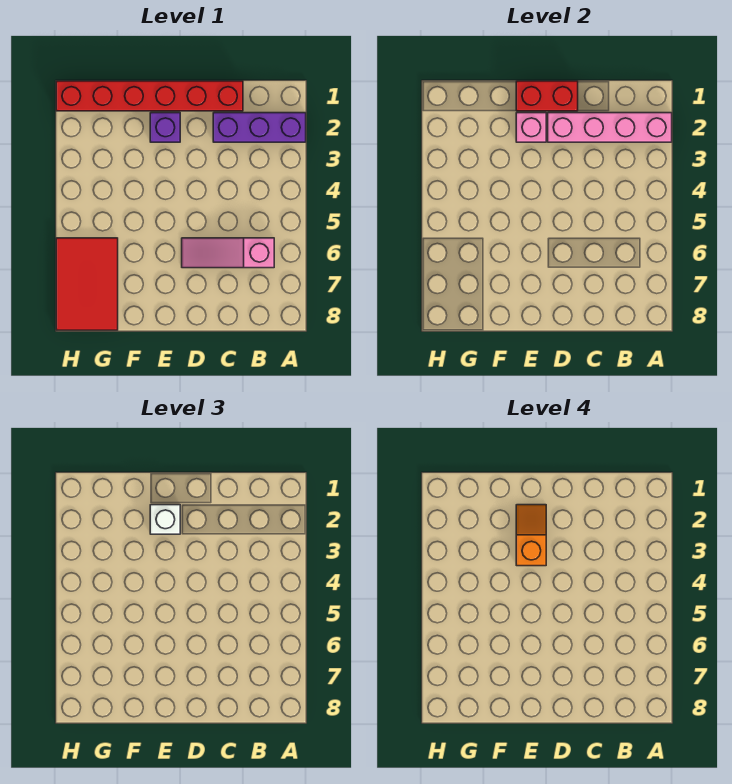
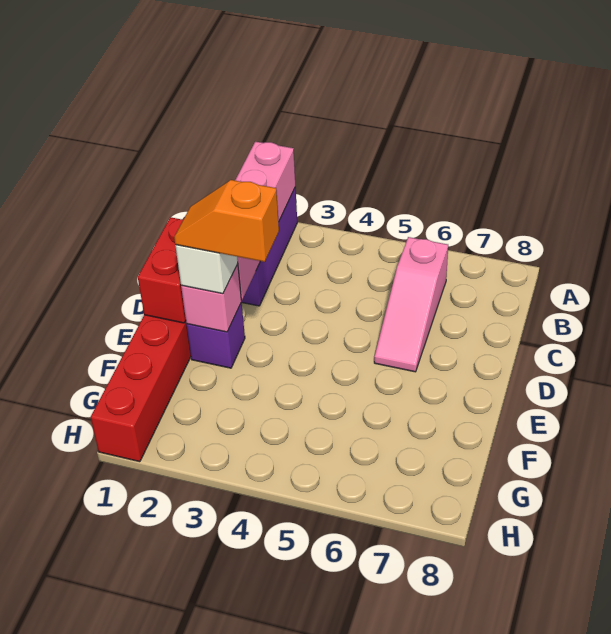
red 2x3 tile [56,238,118,330] -> none

